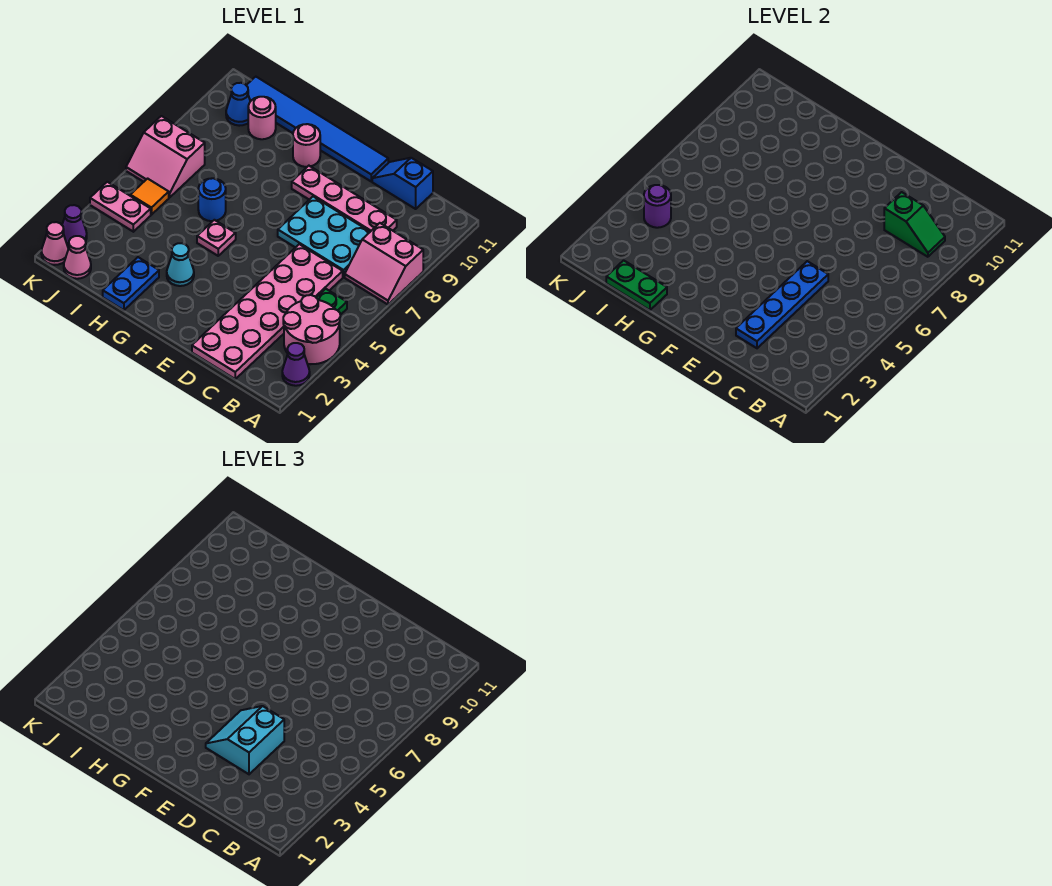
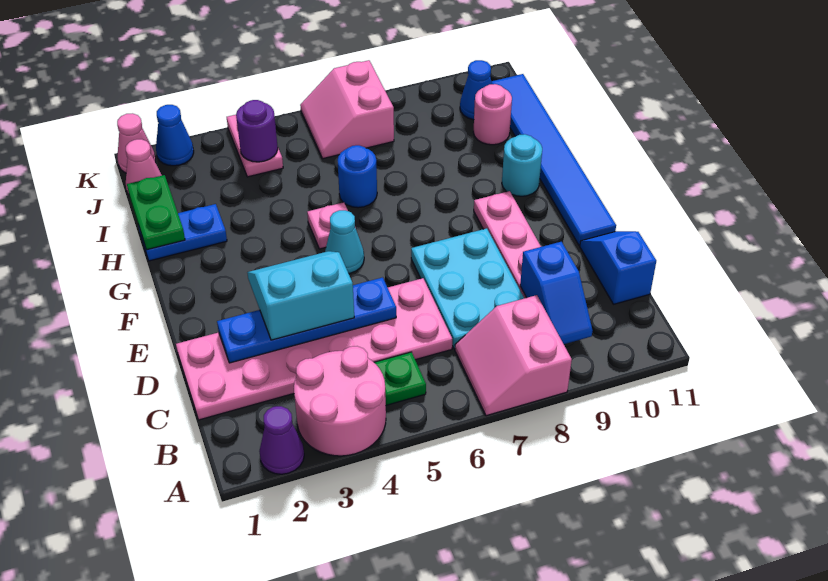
green 1x2 slope [884,192,945,257] -> blue 1x2 slope [520,242,593,344]
cyan 1x1 cone [167,243,194,286] -> cyan 1x1 cone moved to [325,210,364,273]
pink 1x1 round brick [293,124,320,167] -> cyan 1x1 round brick [502,134,542,196]
orange 1x1 tile [130,179,169,215] -> none
purple 1x1 cone [62,205,87,247] -> blue 1x1 cone [156,105,194,166]

